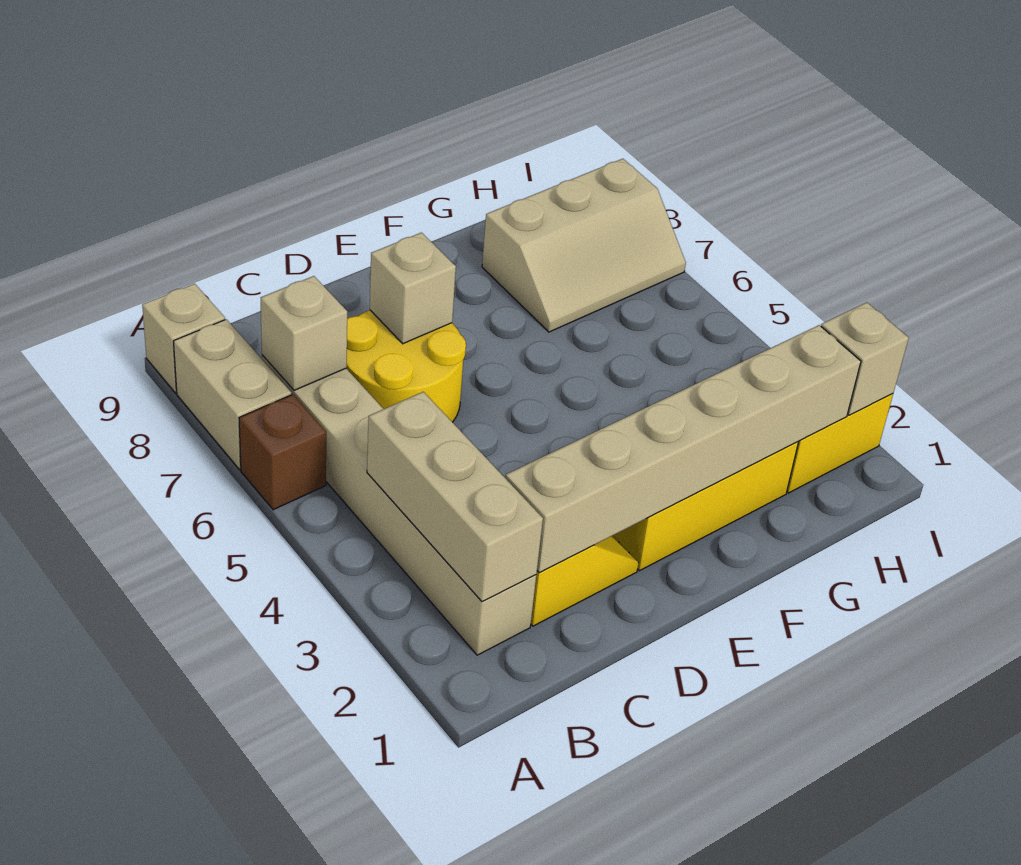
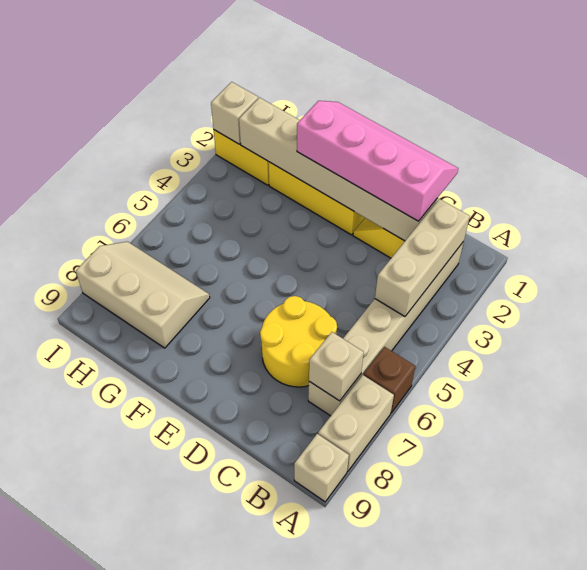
none -> pink 2x4 slope [297,101,458,221]
tan 1x1 brick [370,233,456,344] -> none

